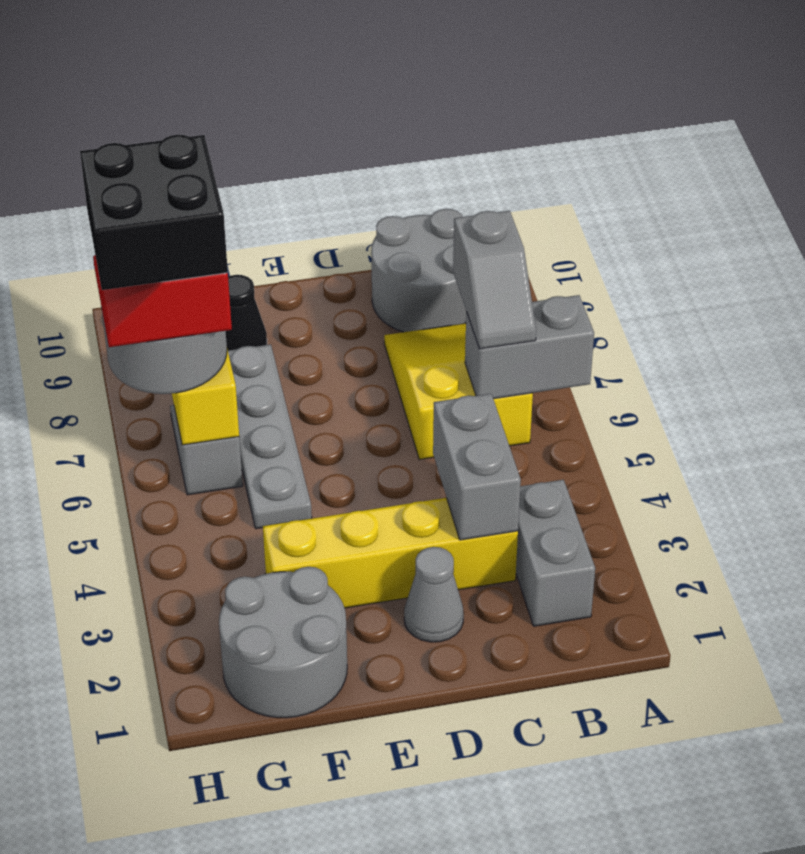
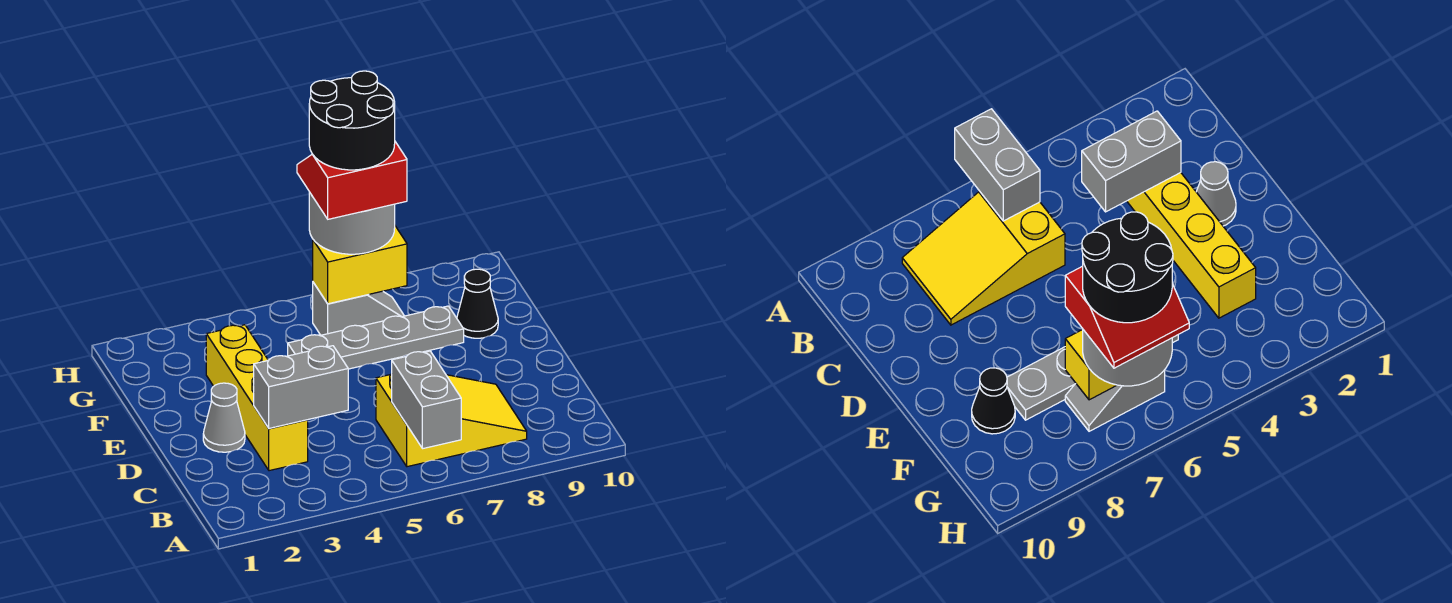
grey 1x2 brick [516,480,595,626] -> none
grey 1x2 slope [453,211,536,349] -> none
grey 2x2 round brick [371,209,467,332] -> none
grey 2x2 round brick [219,567,347,718] -> none
black 2x2 brick [80,135,228,290] -> black 2x2 round brick [309,71,395,170]

